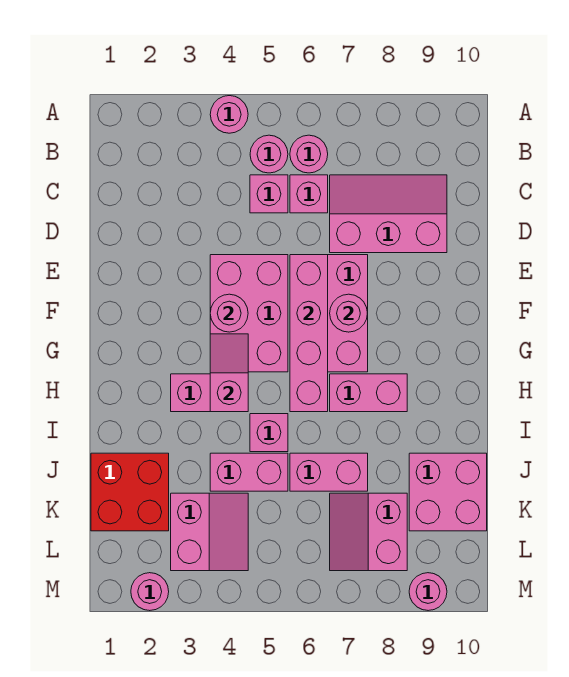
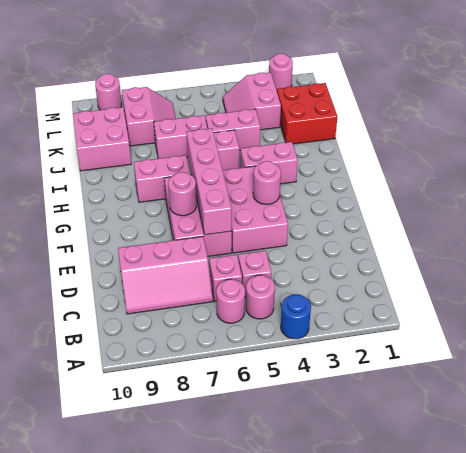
pink 1x1 round brick [210,96,248,133] -> blue 1x1 round brick [281,294,311,339]
pink 1x2 slope [210,334,248,412] -> none

